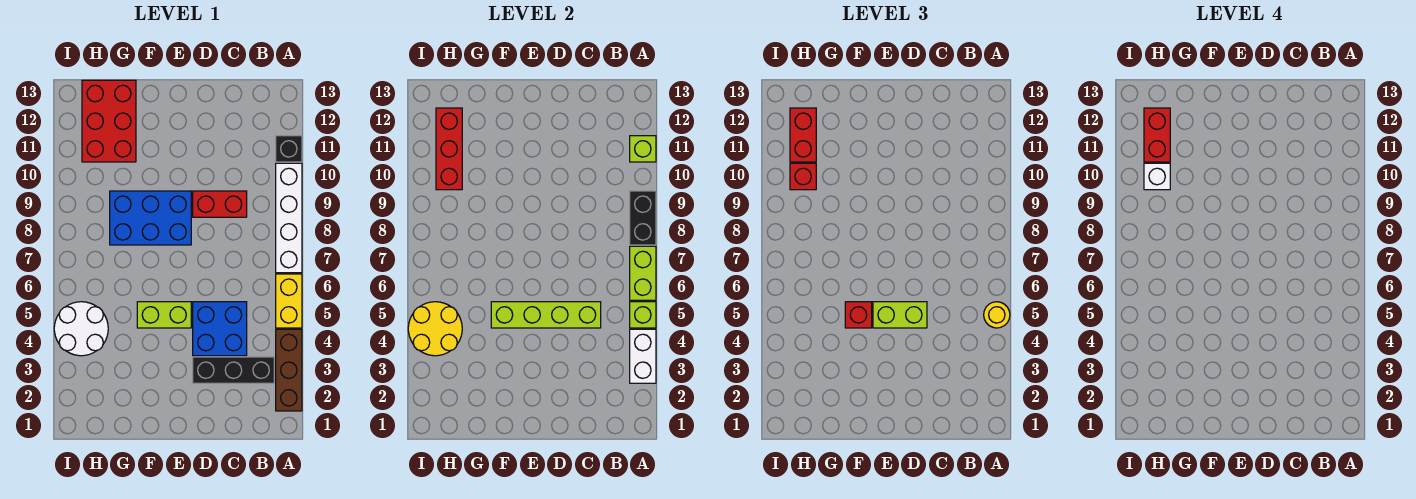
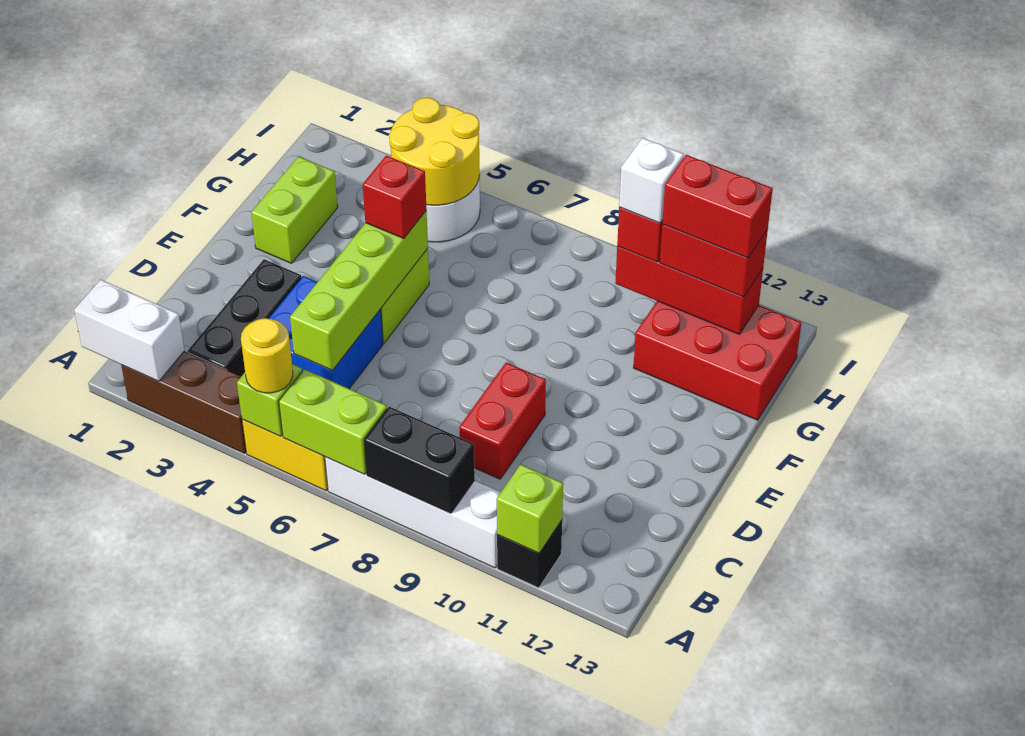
white 1x2 brick [630,329,656,383] -> white 1x2 brick moved to [74,280,184,381]
lime 1x2 brick [873,302,927,328] -> lime 1x2 brick moved to [251,157,338,263]
blue 2x3 brick [110,191,191,245] -> none

